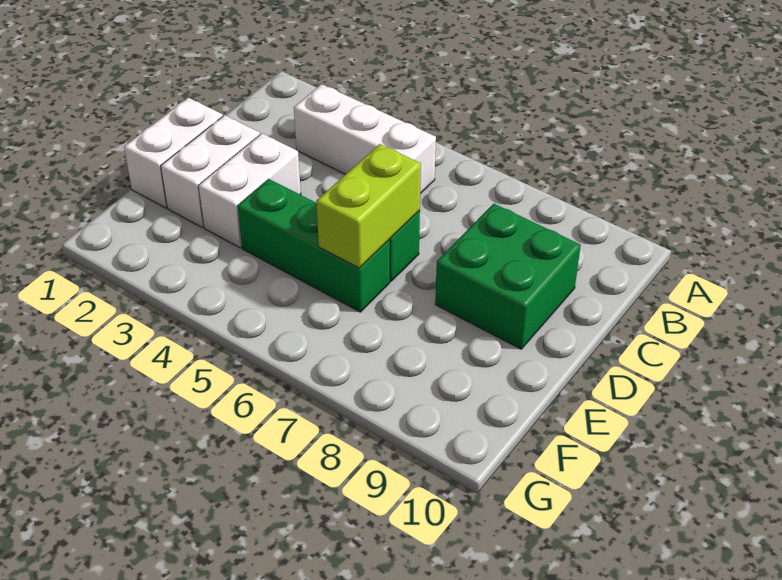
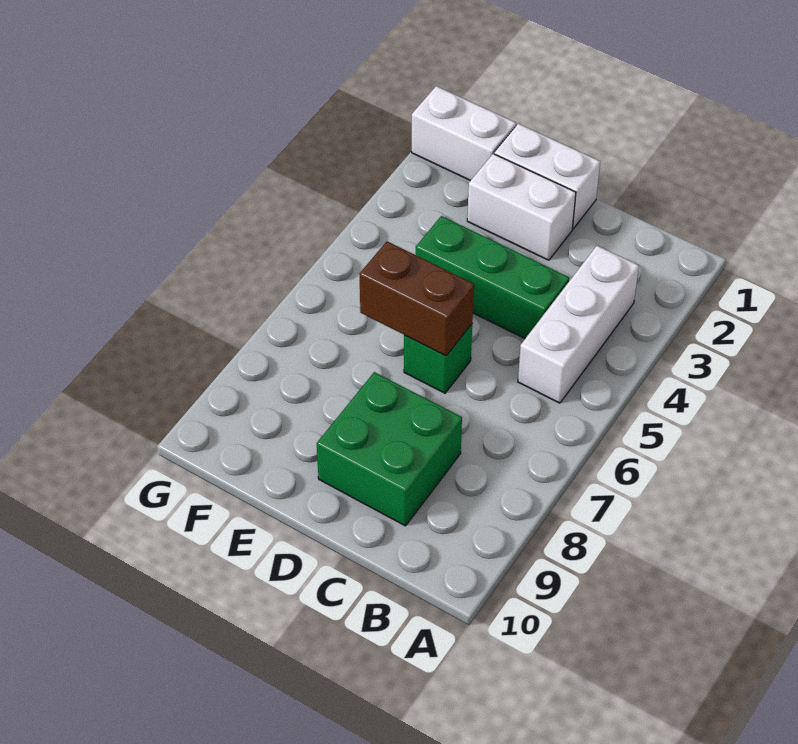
white 1x2 brick [198,133,301,248] -> white 1x2 brick moved to [412,86,516,181]
lime 1x2 brick [316,144,421,268] -> brown 1x2 brick [360,241,474,356]
green 1x3 brick [237,179,390,312] -> green 1x3 brick turned to [416,216,569,338]

